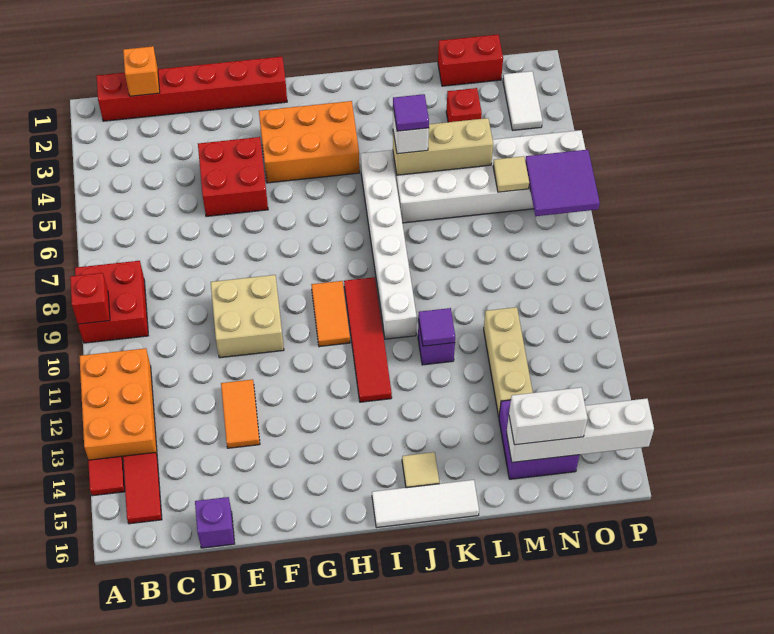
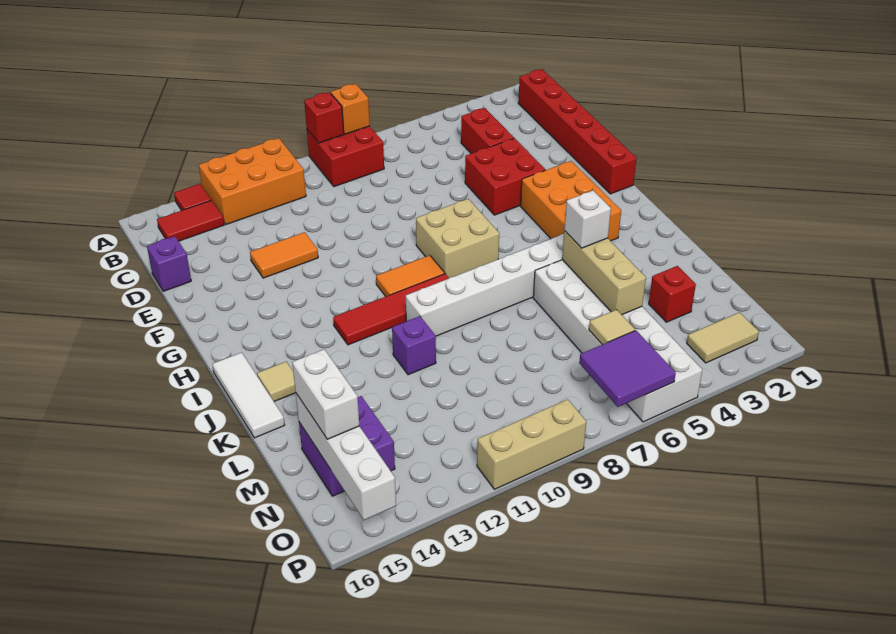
orange 1x1 brick [123,46,160,96] -> orange 1x1 brick moved to [331,84,370,134]
tan 2x2 brick [211,275,284,358] -> tan 2x2 brick moved to [416,199,499,278]
purple 1x1 tile [393,94,429,131] -> none
purple 1x1 tile [419,308,455,346] -> none
red 1x2 brick [438,35,503,86] -> red 1x2 brick moved to [461,108,514,154]
tan 1x3 brick [484,307,533,416] -> tan 1x3 brick moved to [477,399,586,489]
white 1x2 tile [503,71,542,130] -> tan 1x2 tile [687,312,759,363]

